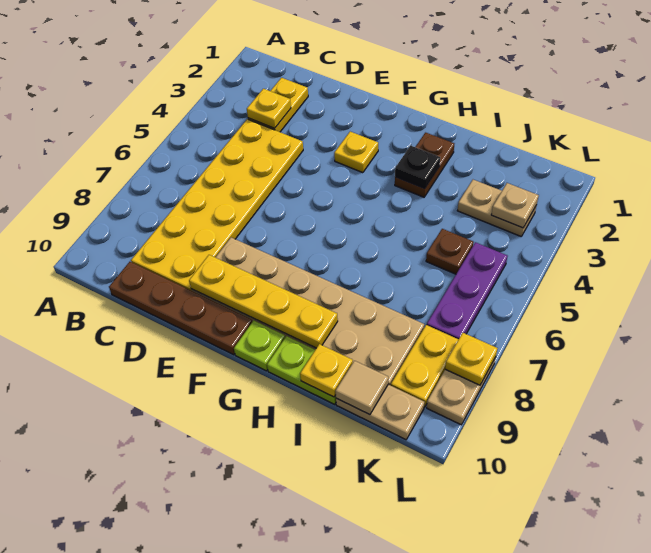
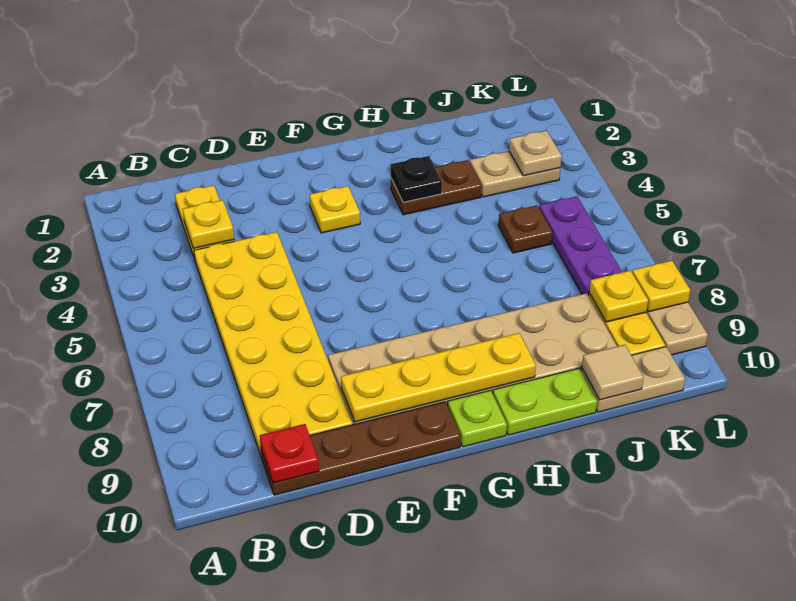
none -> red 1x1 plate [260,424,319,483]
brown 1x2 plate [395,133,454,197] -> brown 1x2 plate turned to [391,160,482,215]
yellow 1x1 plate [300,344,353,397] -> yellow 1x1 plate moved to [589,271,648,322]

